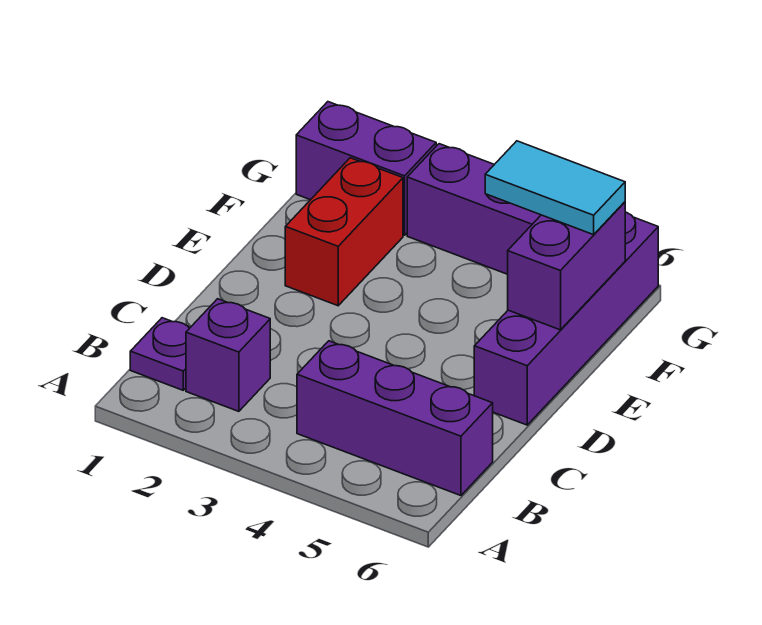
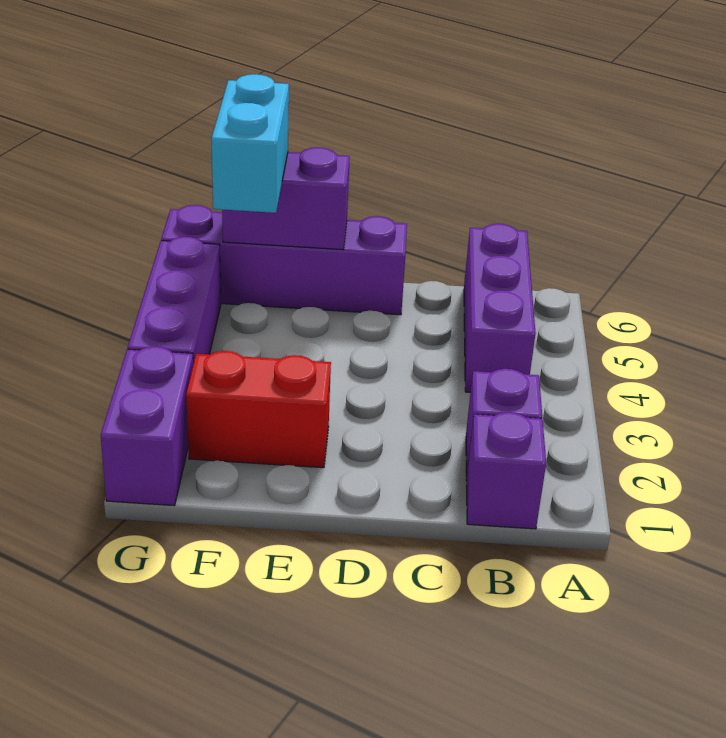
purple 1x1 plate [130,318,189,390] -> purple 1x1 brick [466,412,546,529]
cyan 1x2 tile [485,141,625,235] -> cyan 1x2 brick [211,74,289,213]

